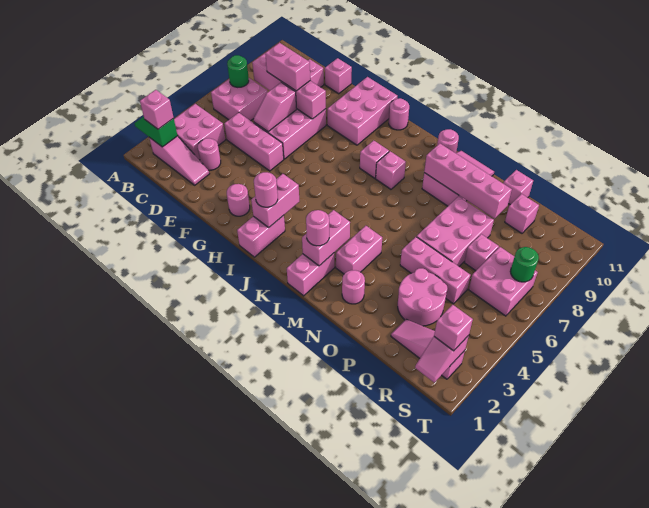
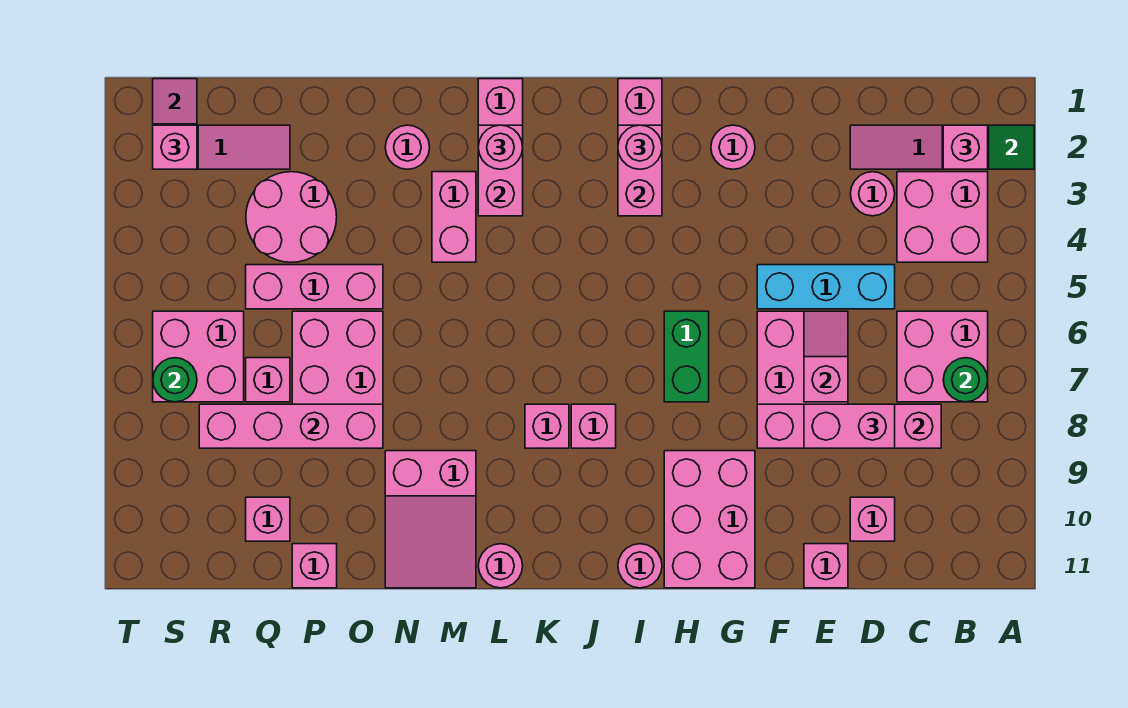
pink 1x3 brick [224,113,284,171] -> cyan 1x3 brick [757,265,895,309]
none -> green 1x2 brick [664,311,709,402]
pink 1x4 brick [424,144,512,219] -> pink 1x4 brick moved to [199,404,383,448]

